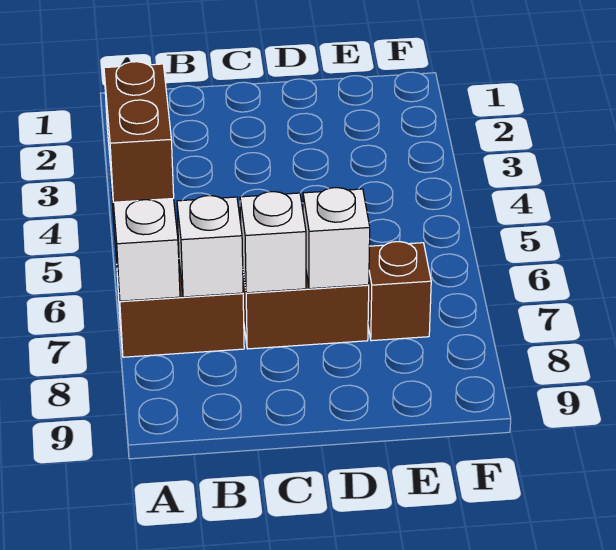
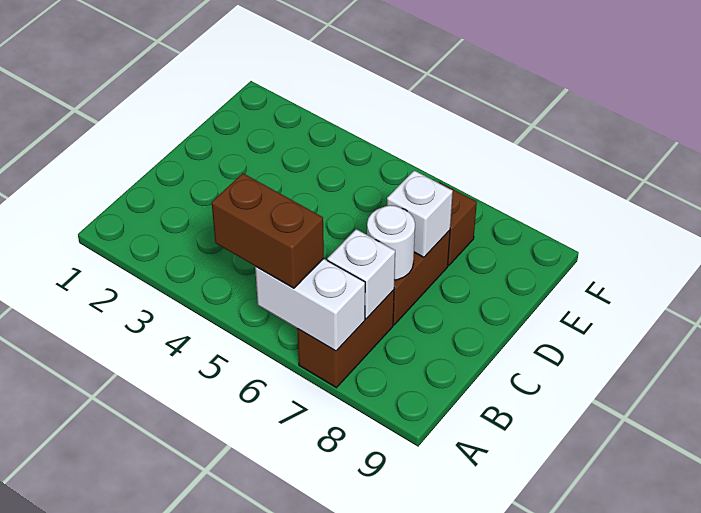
white 1x1 brick [240,192,306,293] -> white 1x1 round brick [367,205,415,280]

